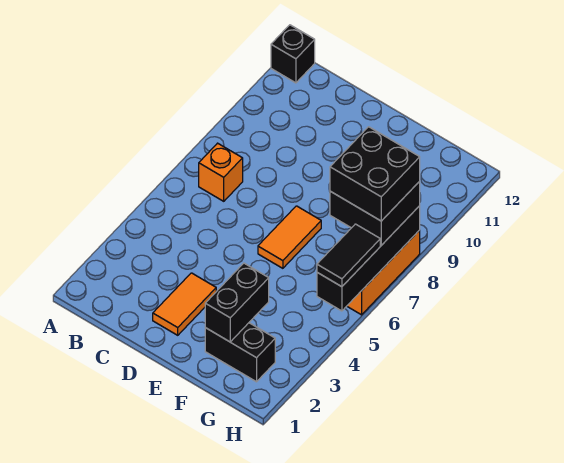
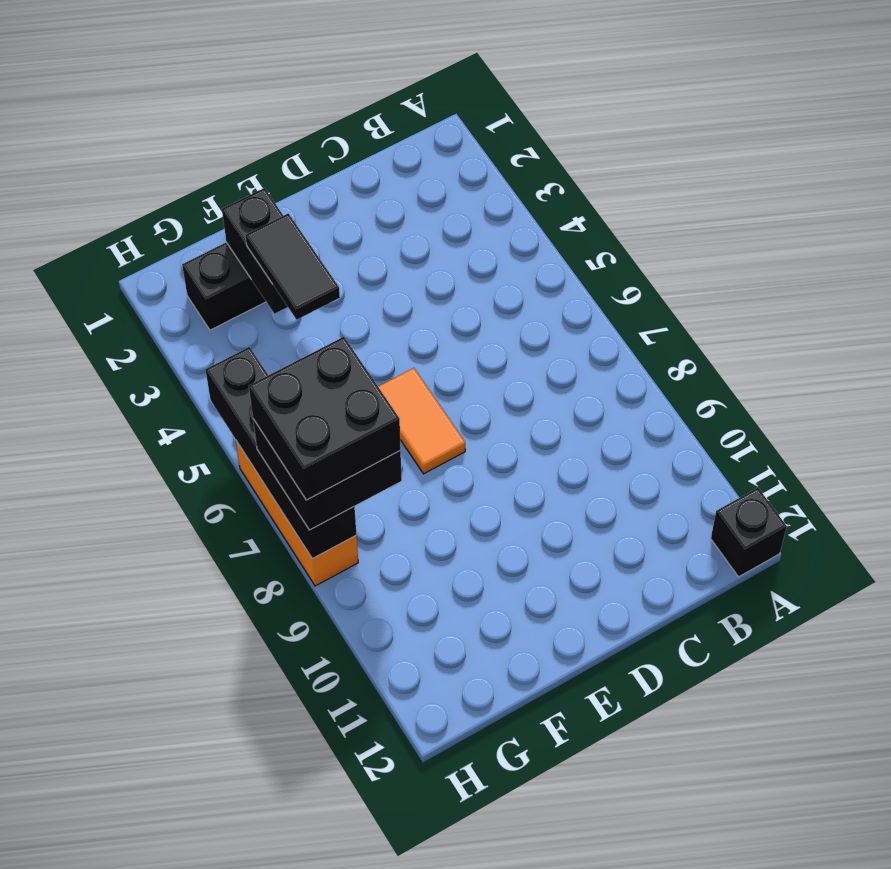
orange 1x1 brick [199,143,243,201] -> none
orange 1x2 tile [153,273,216,335] -> none
black 1x2 tile [317,224,380,287] -> black 1x2 tile moved to [245,214,340,320]

